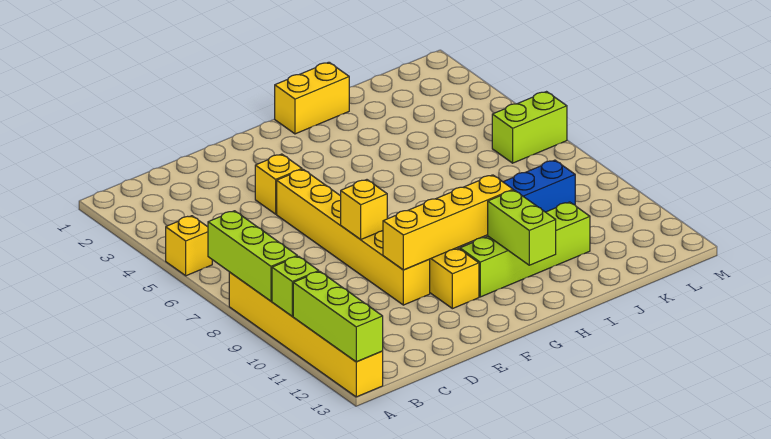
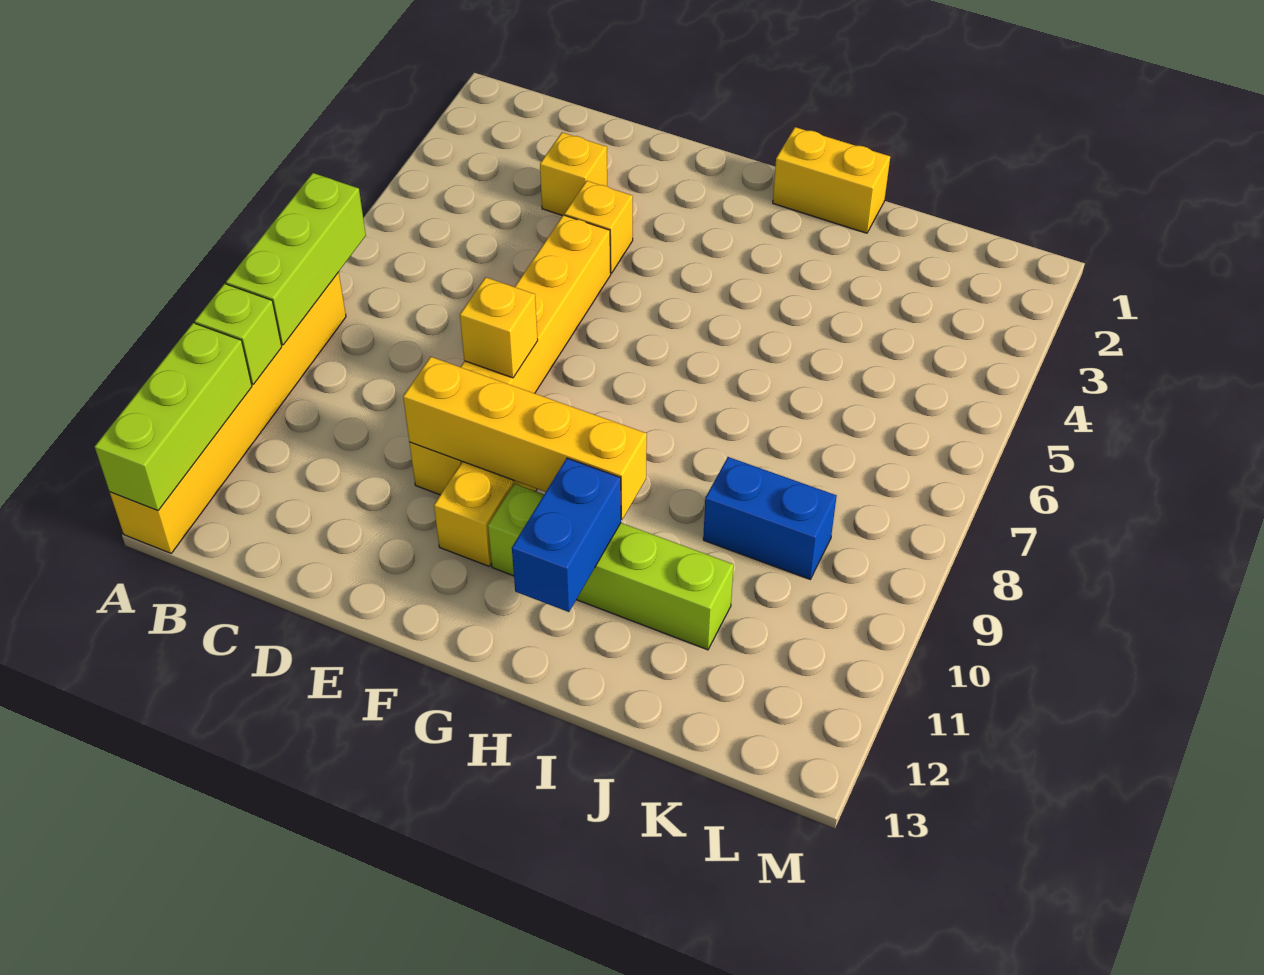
yellow 1x1 brick [166,216,212,276] -> yellow 1x1 brick moved to [540,133,607,216]
lime 1x2 brick [488,190,556,265] -> blue 1x2 brick [512,458,621,612]
lime 1x2 brick [492,92,567,163] -> none

